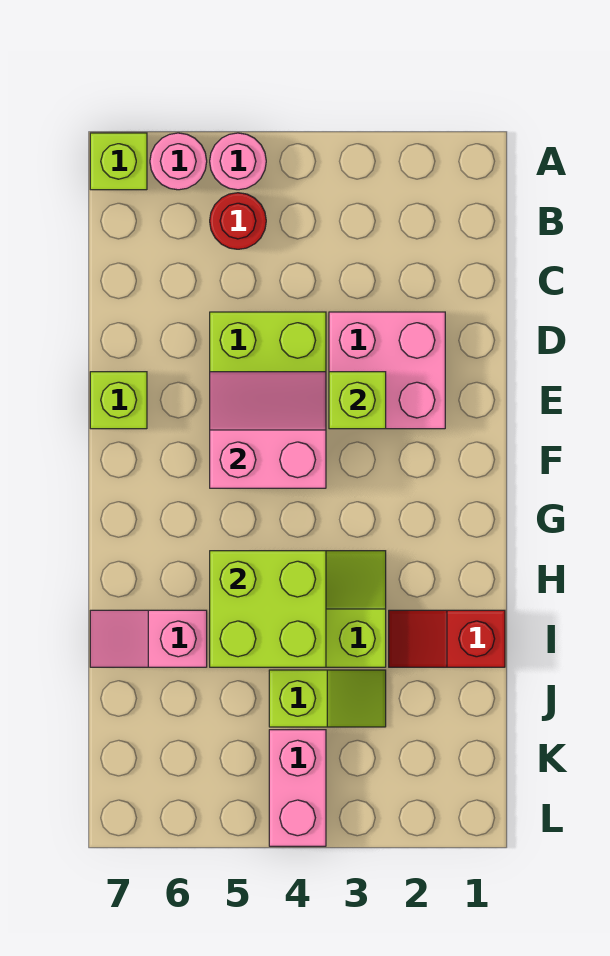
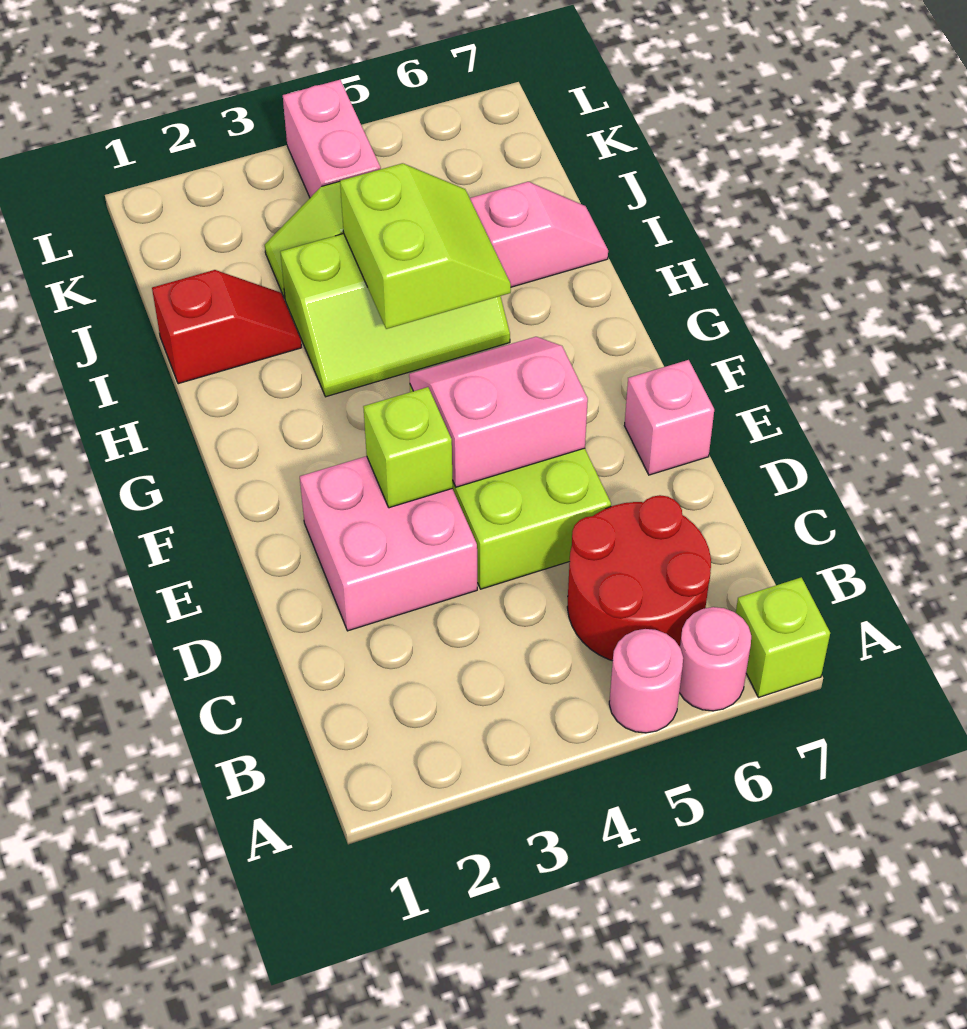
red 1x1 round brick [210,193,266,249] -> red 2x2 round brick [567,495,711,661]
pink 2x2 slope [210,372,326,488] -> pink 2x2 slope turned to [409,337,588,487]
lime 1x1 brick [90,372,147,429] -> pink 1x1 brick [624,360,714,475]
lime 2x2 brick [210,551,326,667] -> lime 2x2 slope [340,163,511,329]

